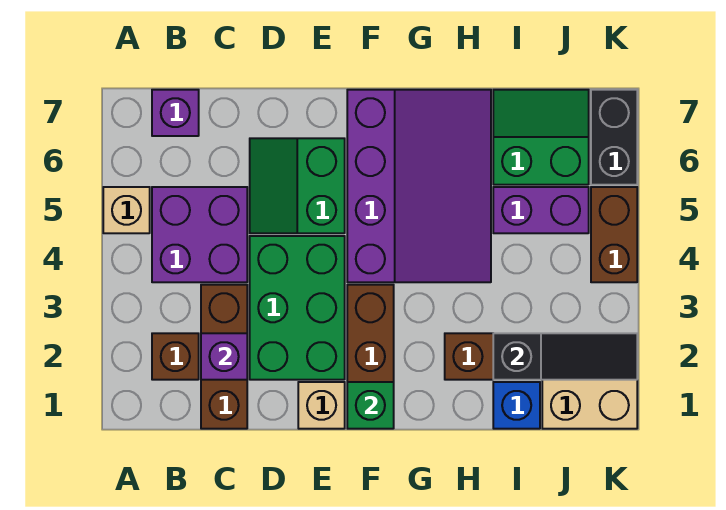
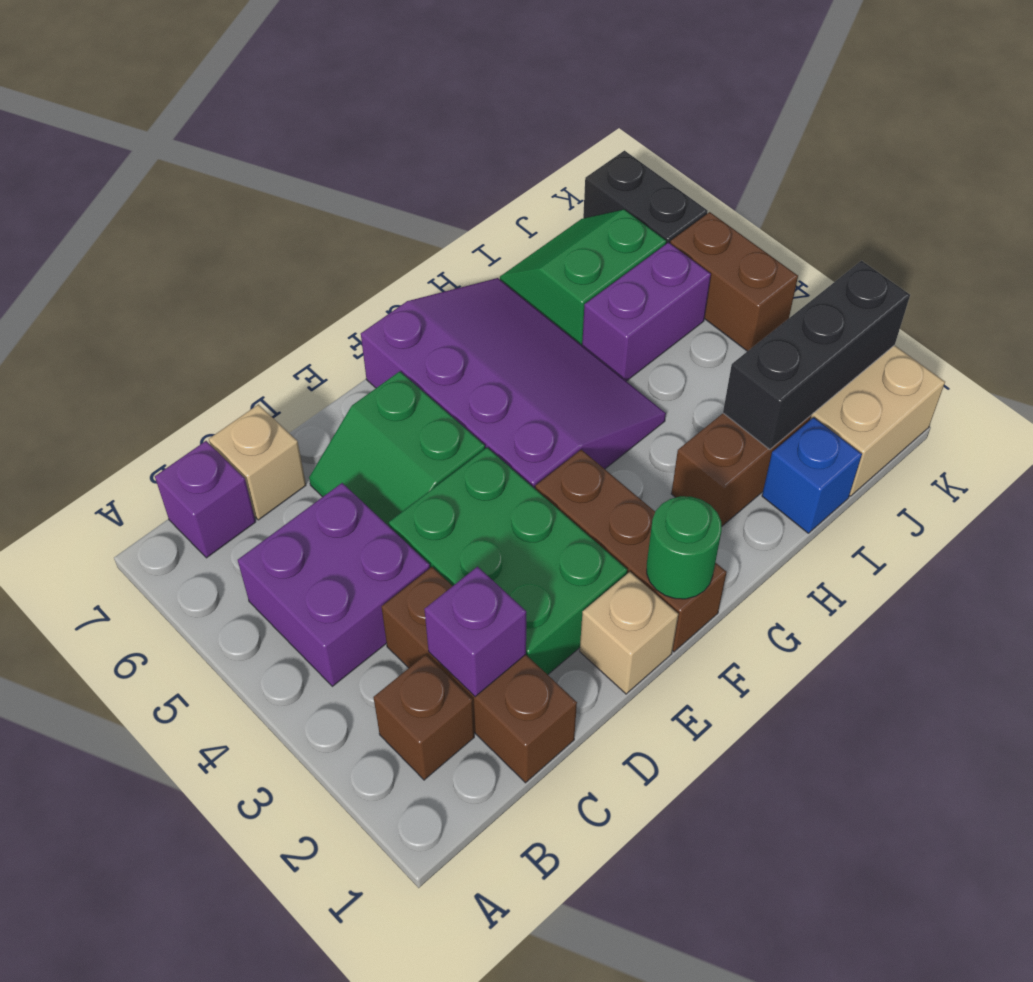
tan 1x1 brick [103,187,150,233] -> tan 1x1 brick moved to [209,404,306,520]
green 1x1 brick [347,382,394,429] -> green 1x1 round brick [647,496,722,599]
black 1x3 slope [493,333,637,380] -> black 1x3 brick [723,261,910,449]

